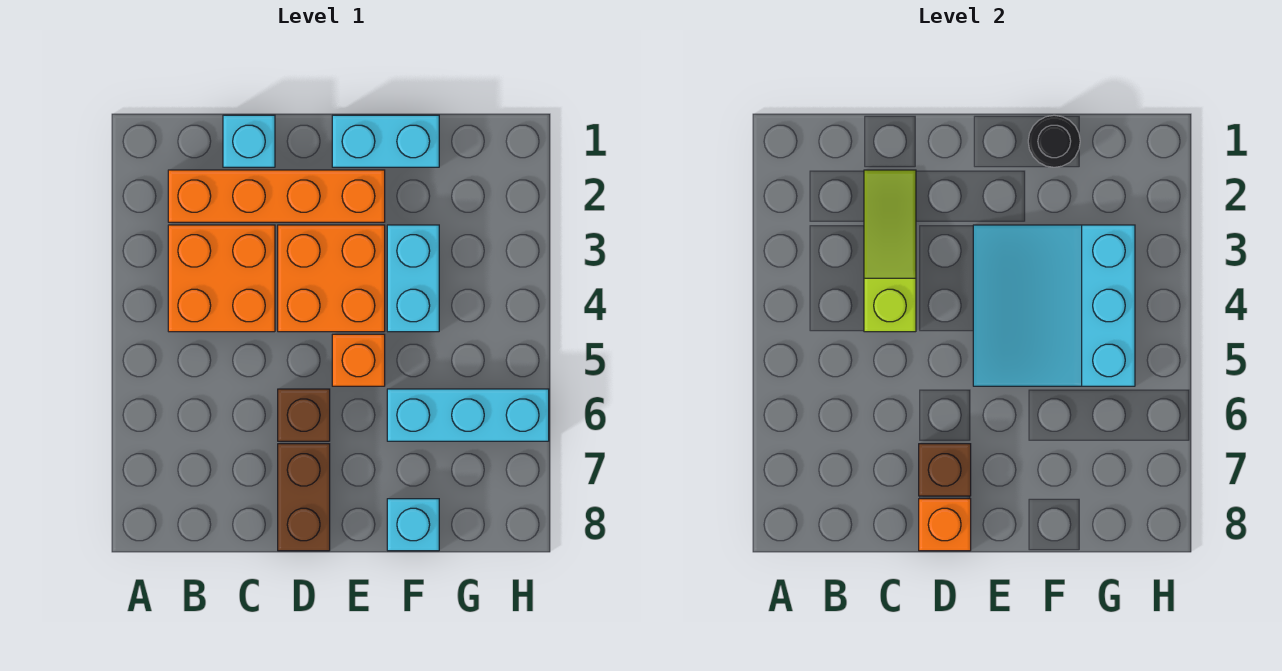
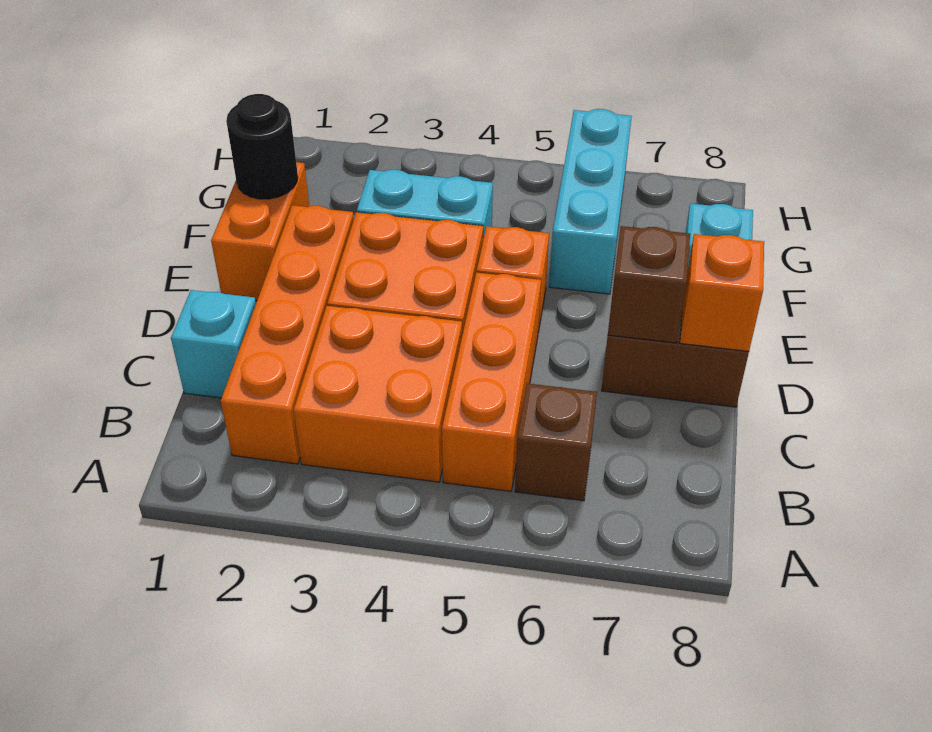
none -> orange 1x3 brick [442,272,541,491]
lime 1x3 slope [864,170,916,332] -> none
brown 1x1 brick [278,389,330,441] -> brown 1x1 brick moved to [515,383,597,501]
cyan 1x2 brick [332,115,439,167] -> orange 1x2 brick [211,162,309,301]
cyan 3x3 slope [973,225,1135,386] -> none

